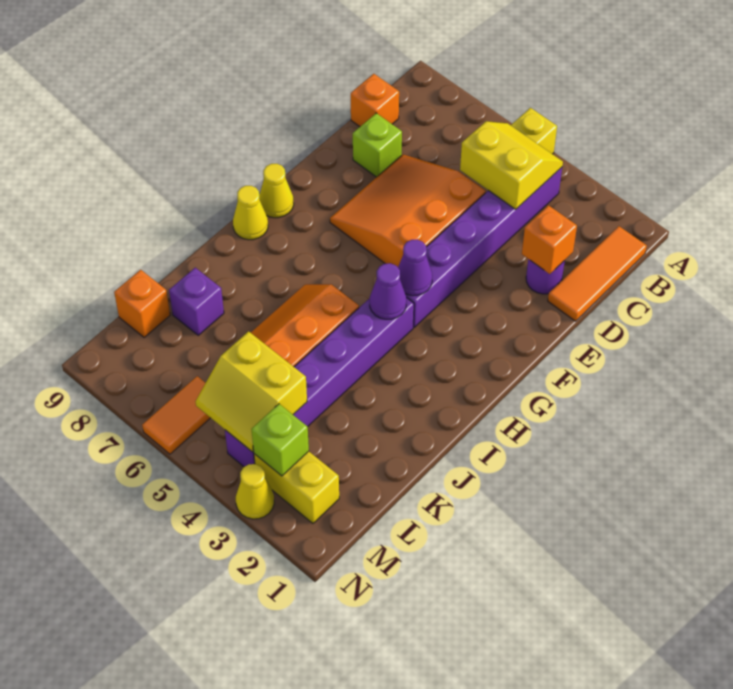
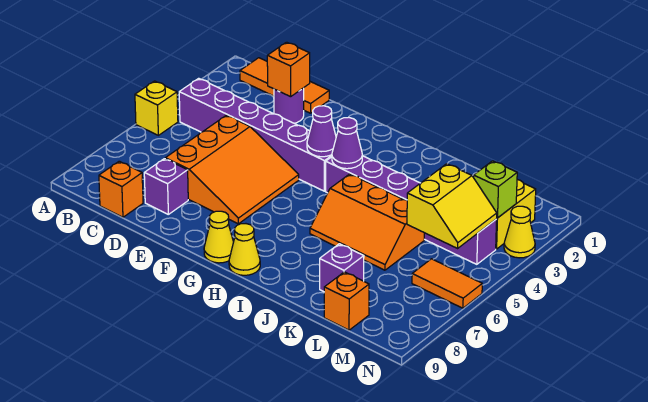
yellow 2x2 slope [460,121,563,209] -> none
orange 3x3 slope [330,155,486,267] -> orange 3x3 slope turned to [165,115,299,224]
lime 1x1 brick [353,113,402,177] -> purple 1x1 brick [144,159,188,214]

